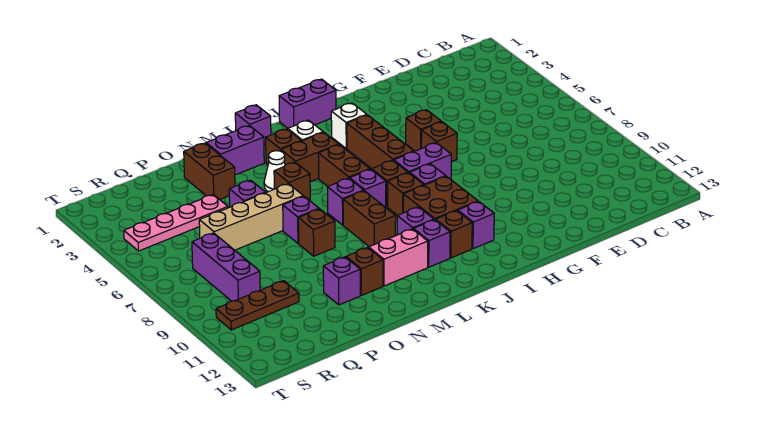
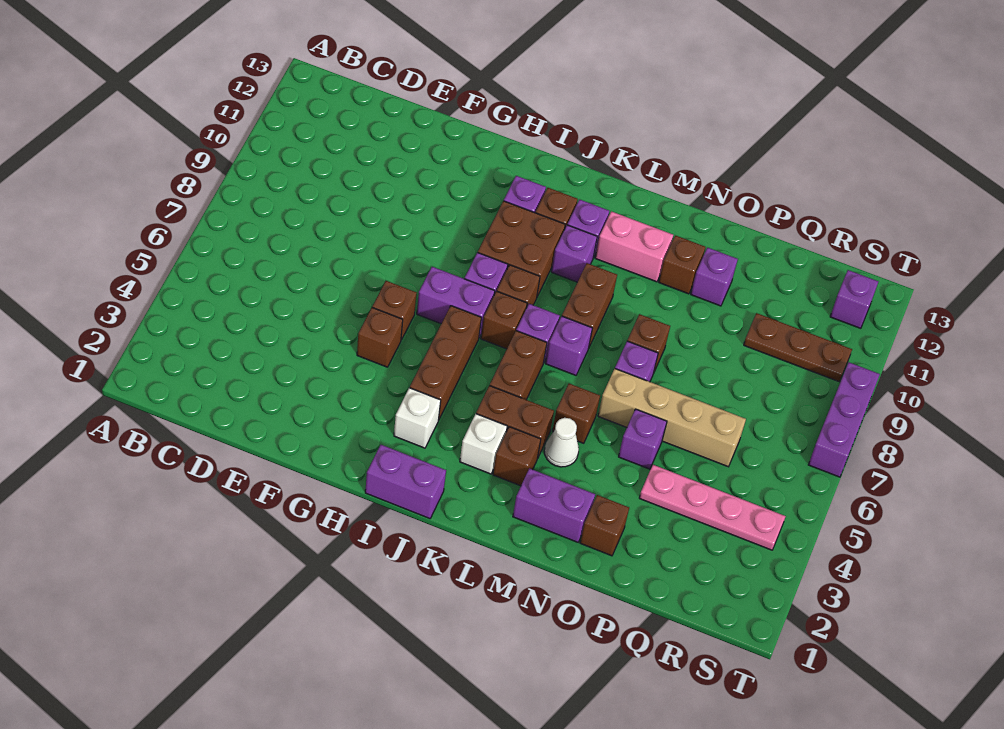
purple 1x1 brick [235,105,271,145] -> purple 1x1 brick moved to [830,270,878,328]
brown 1x2 brick [184,143,235,200] -> brown 1x1 brick [580,495,629,556]
purple 1x3 brick [192,233,260,301] -> purple 1x3 brick moved to [808,362,880,477]

